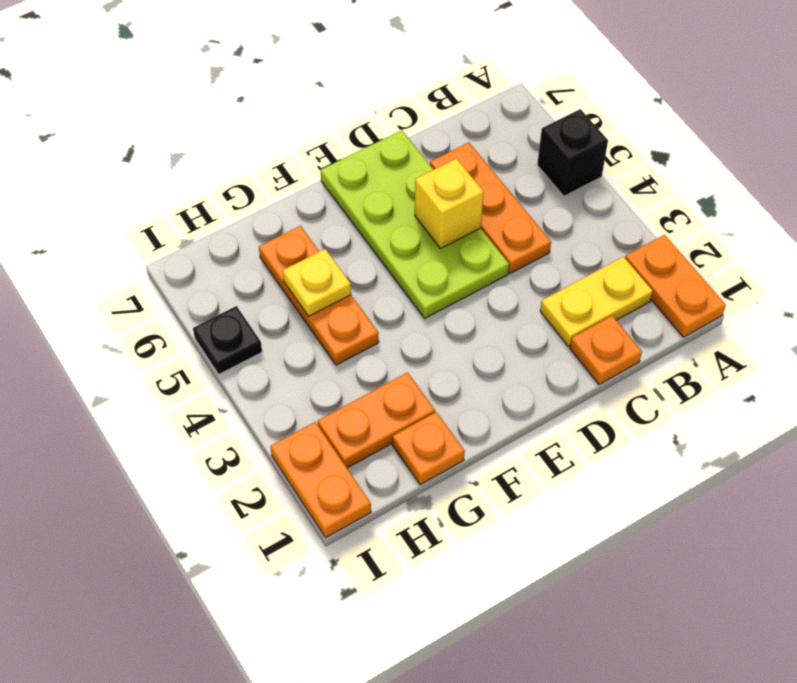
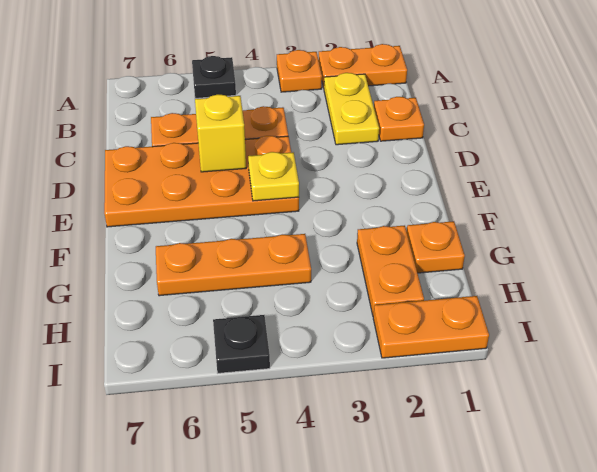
none -> orange 1x1 plate [277,50,322,92]
black 1x1 brick [537,109,608,196] -> black 1x1 plate [192,56,236,98]
lime 2x4 plate [321,130,509,318] -> orange 2x4 plate [104,136,299,227]
yellow 1x1 plate [283,249,351,316] -> yellow 1x1 plate moved to [248,152,299,201]

